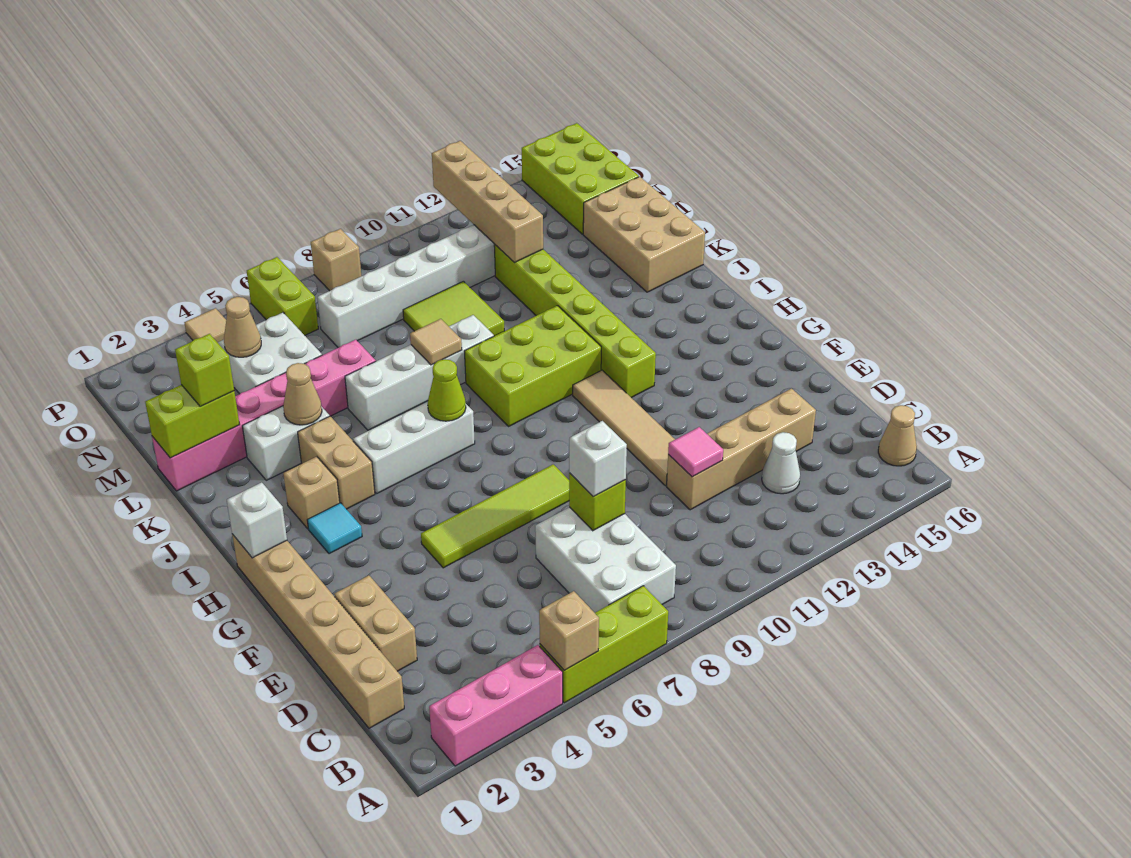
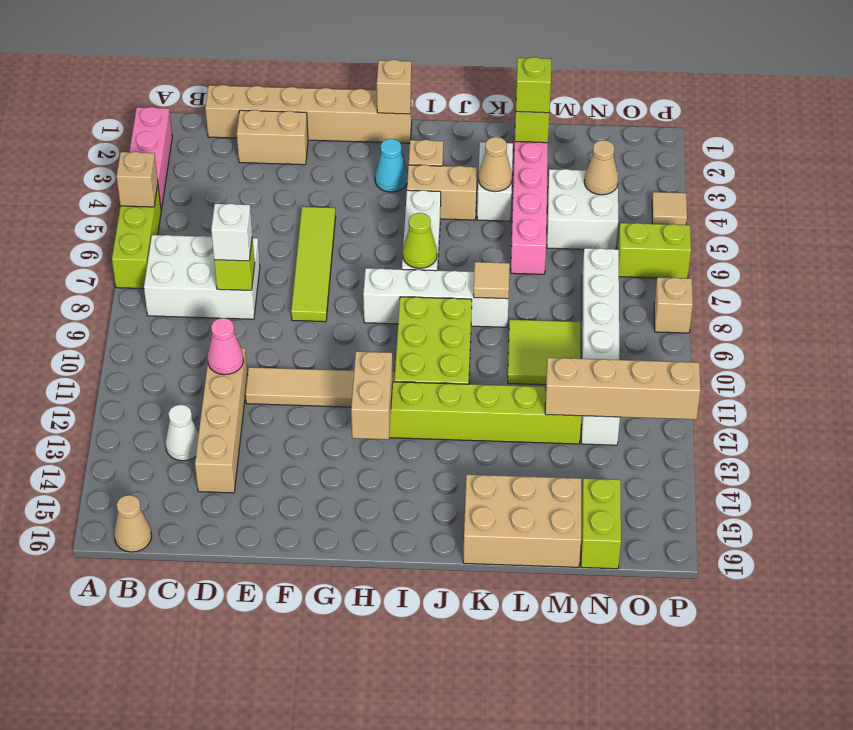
pink 1x1 tile [668,427,723,477] -> pink 1x1 cone [207,318,244,375]
white 1x1 brick [227,482,287,558] -> tan 1x1 brick [377,60,412,114]
cyan 1x1 tile [307,503,362,554] -> cyan 1x1 cone [375,139,408,192]
none -> tan 1x2 brick [351,351,393,439]
white 1x4 brick [345,315,494,430] -> white 1x4 brick turned to [363,268,509,327]
lime 2x3 brick [522,123,639,234] -> lime 1x2 brick [581,478,621,569]

